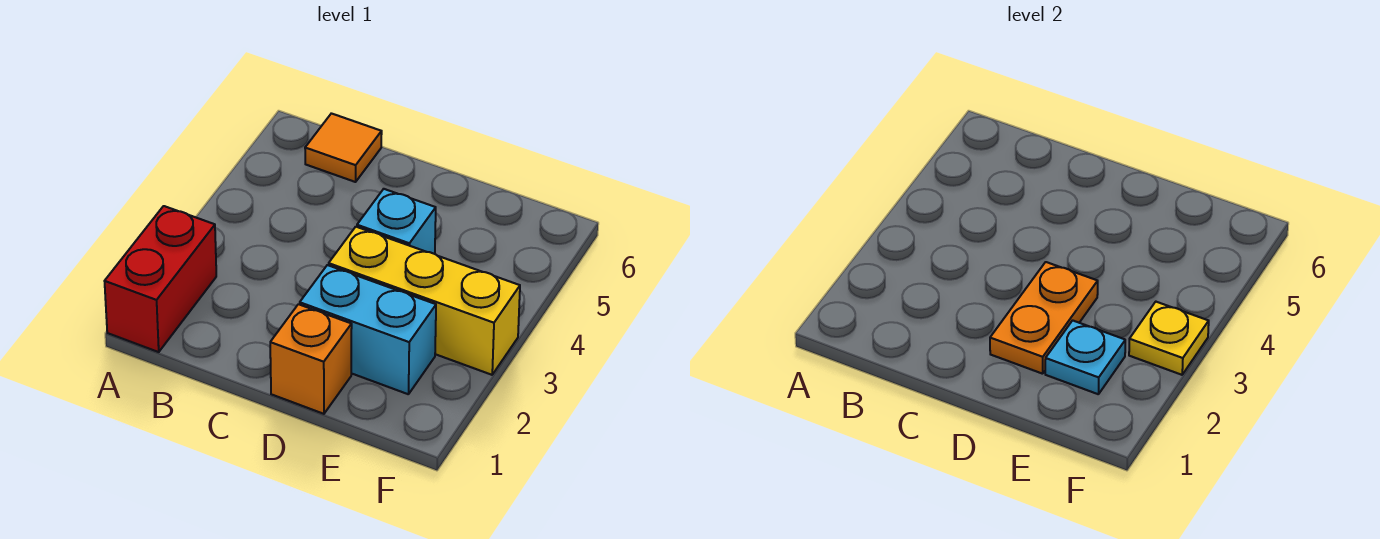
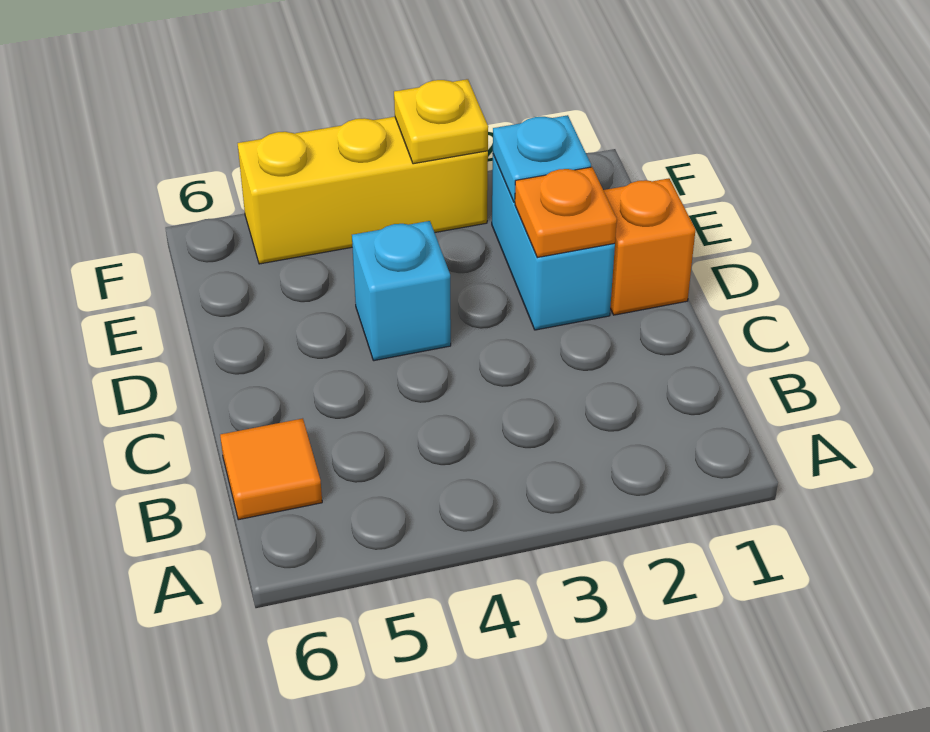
red 1x2 brick [105,206,216,352] -> none
orange 1x2 plate [990,262,1098,374] -> orange 1x1 plate [515,167,617,258]
yellow 1x3 brick [329,227,520,375] -> yellow 1x3 brick turned to [238,117,488,264]

